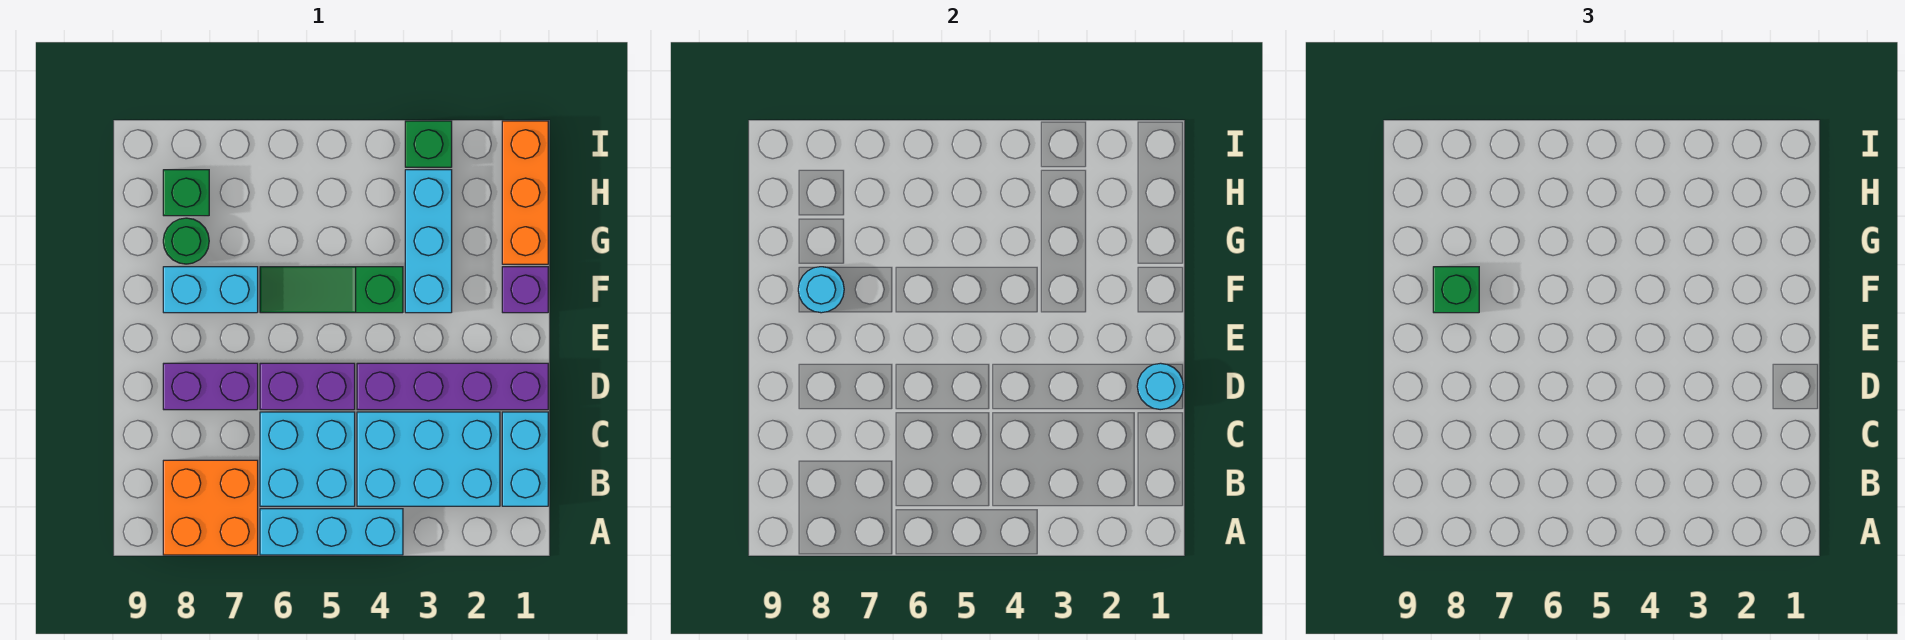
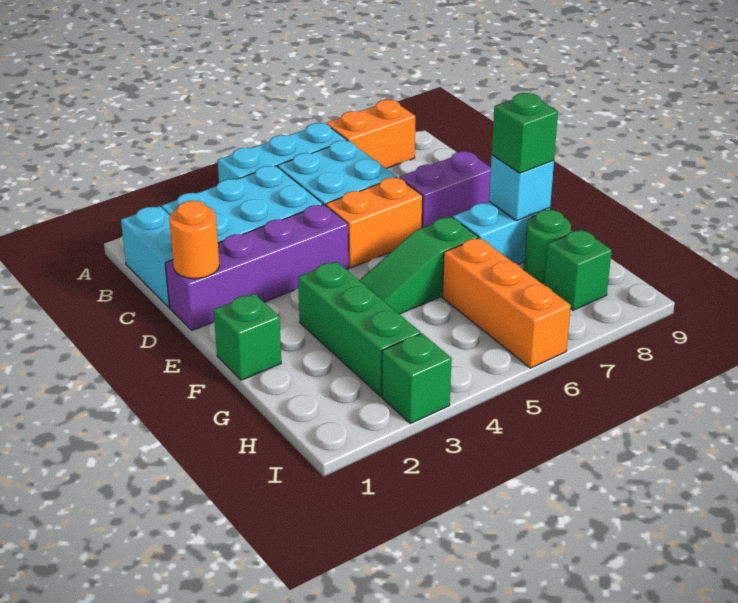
orange 2x2 brick [163,460,258,555] -> orange 1x2 brick [326,100,415,169]
cyan 1x1 round brick [1137,363,1183,410] -> orange 1x1 round brick [169,201,219,279]
purple 1x2 brick [260,363,355,410] -> orange 1x2 brick [326,177,423,268]
purple 1x1 brick [502,267,548,313] -> green 1x1 brick [214,294,281,380]
cyan 1x3 brick [405,170,452,313] -> green 1x3 brick [298,262,421,396]
green 1x3 slope [260,267,403,313] -> green 1x3 slope turned to [359,217,478,314]
cyan 1x1 round brick [798,267,844,313] -> cyan 1x1 brick [489,155,554,221]
orange 1x3 brick [502,121,548,264] -> orange 1x3 brick moved to [442,238,571,368]

